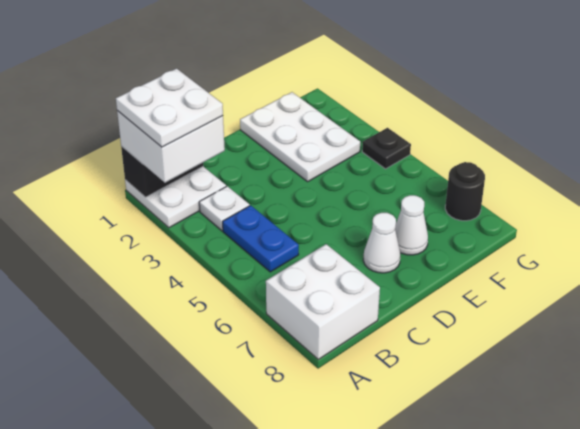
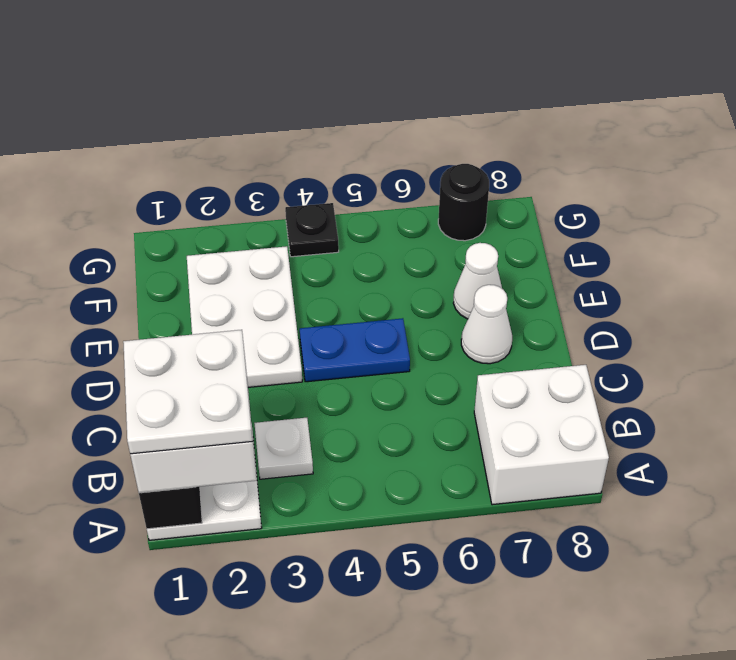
blue 1x2 plate [223,205,299,272] -> blue 1x2 plate moved to [300,318,410,382]
white 2x3 plate [240,92,360,182] -> white 2x3 plate turned to [187,246,302,387]

